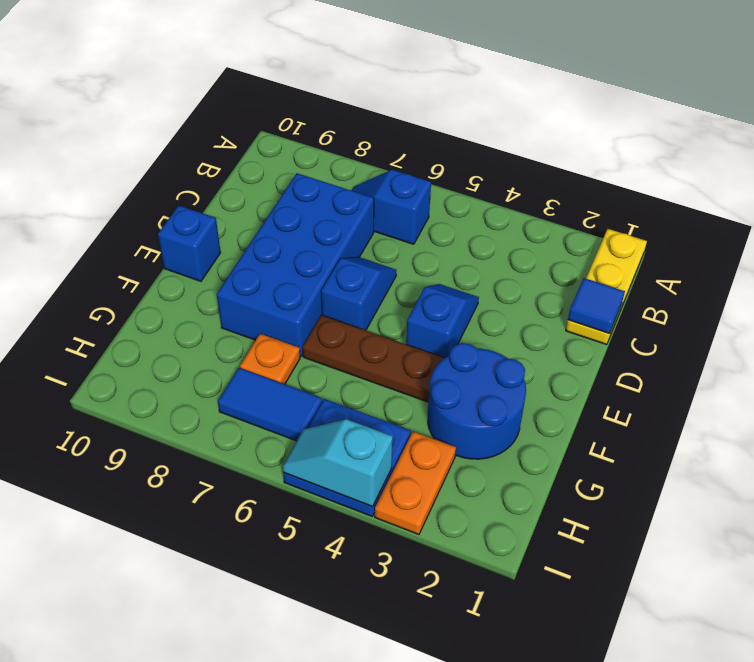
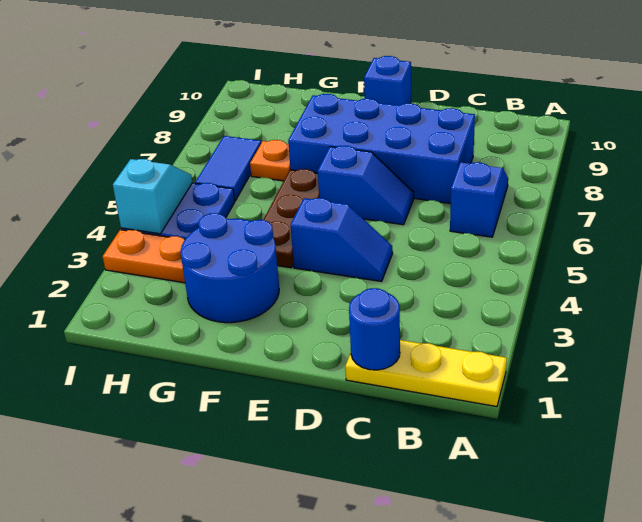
blue 1x1 tile [568,278,625,334] -> blue 1x1 round brick [349,288,400,370]

